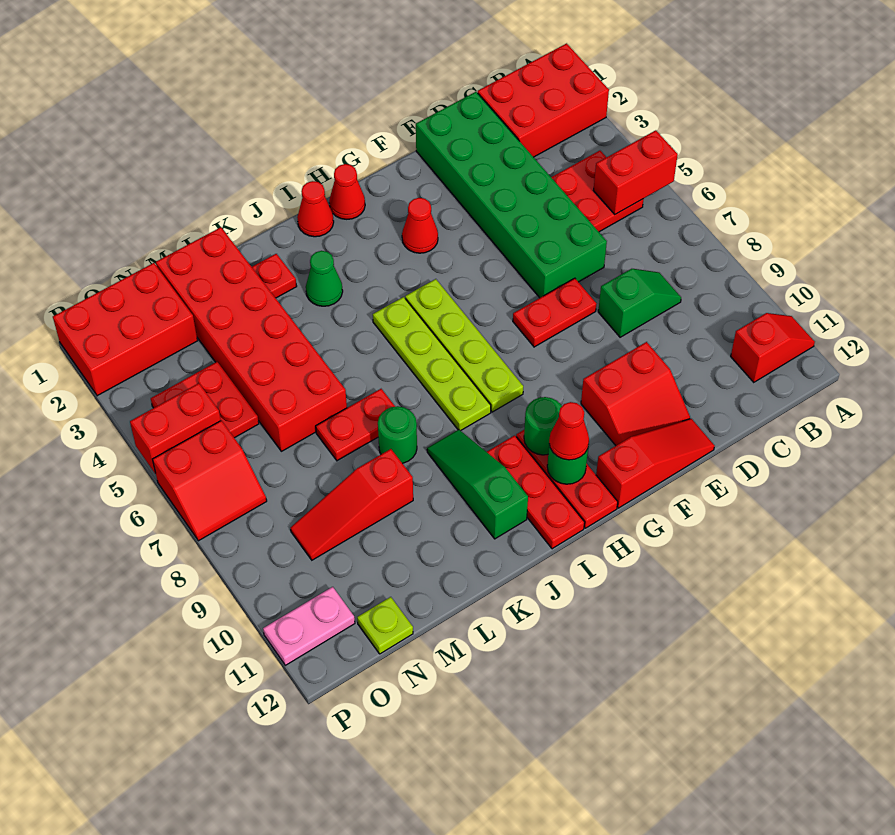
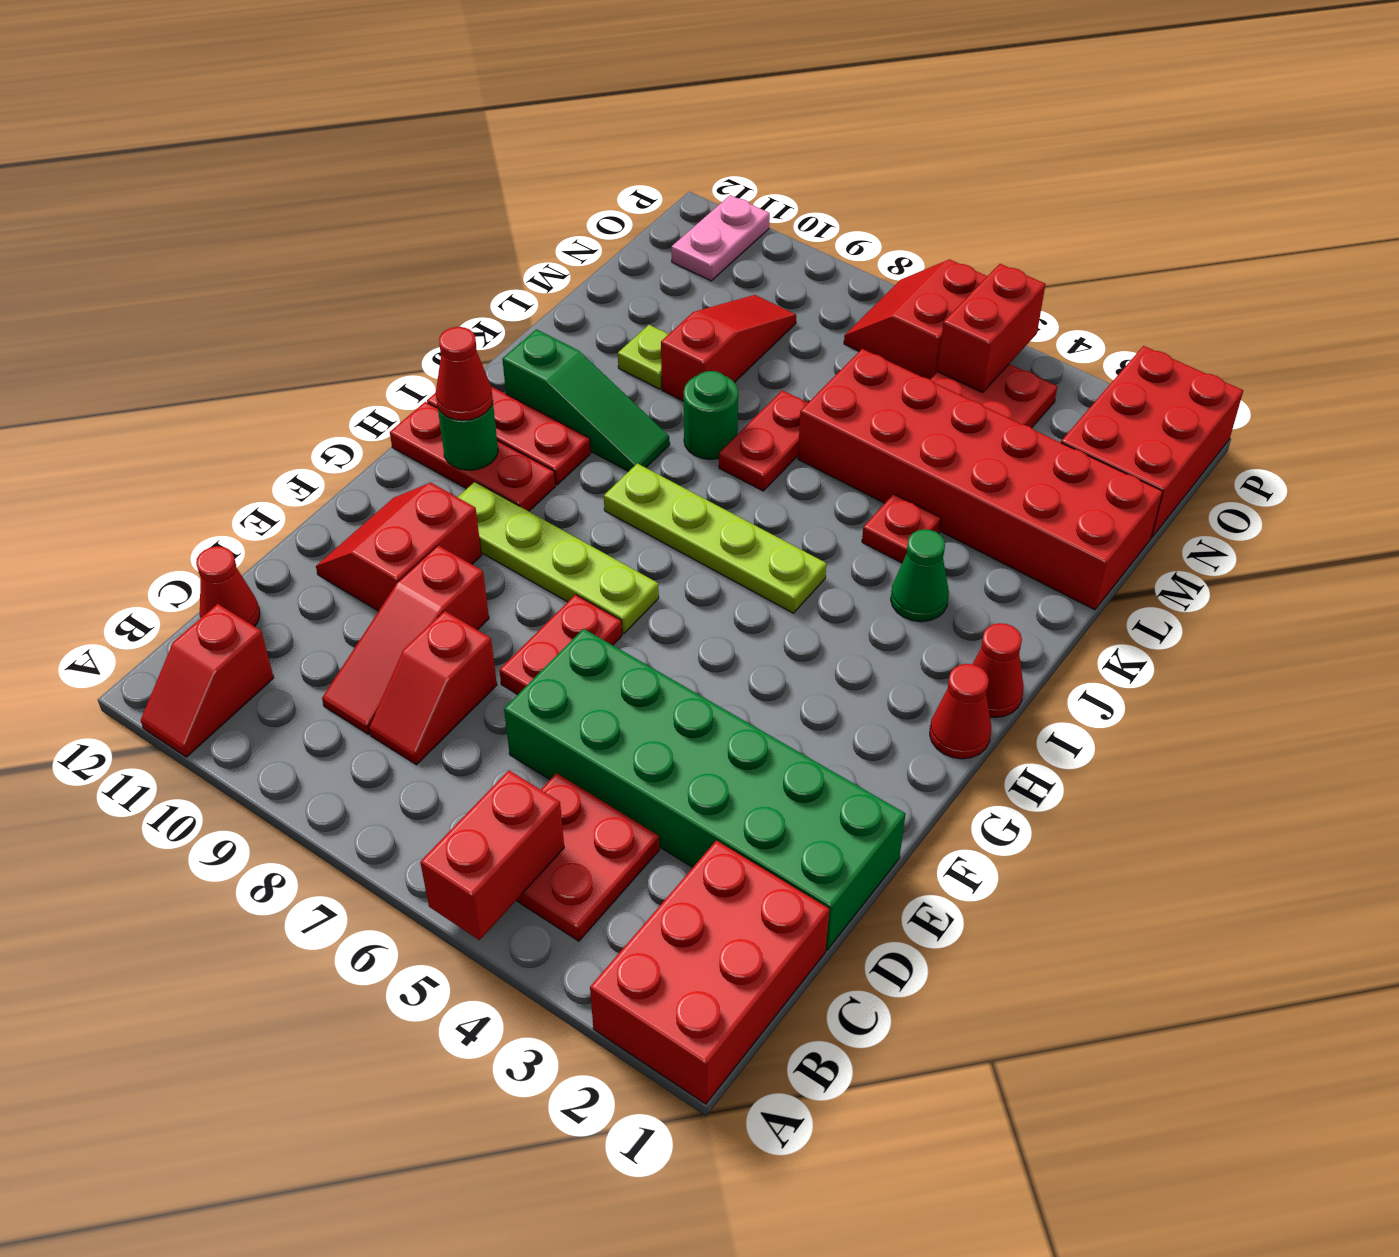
green 1x2 slope [598,269,681,337] -> red 1x2 slope [369,611,497,765]
red 1x3 slope [596,419,715,508] -> red 1x3 slope moved to [322,545,489,734]
red 1x1 cone [402,198,438,253] -> red 1x1 cone moved to [196,546,260,627]
lime 1x4 plate [405,279,523,412] -> lime 1x4 plate moved to [458,482,659,634]
green 1x1 round brick [524,397,562,455] -> none
red 1x1 plate [252,254,297,298] -> red 1x1 plate moved to [862,494,941,563]
lime 1x1 plate [357,597,413,654] -> lime 1x1 plate moved to [618,325,669,389]

